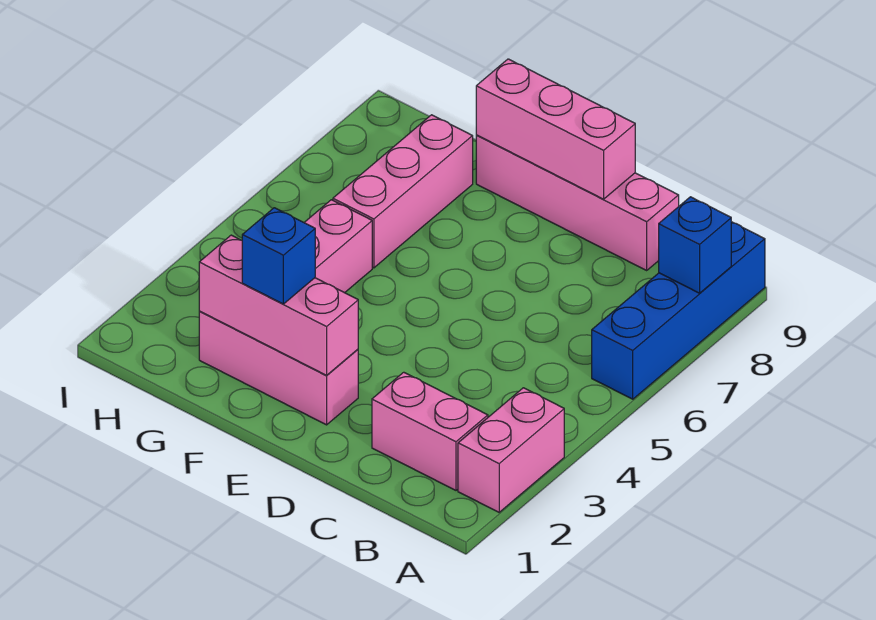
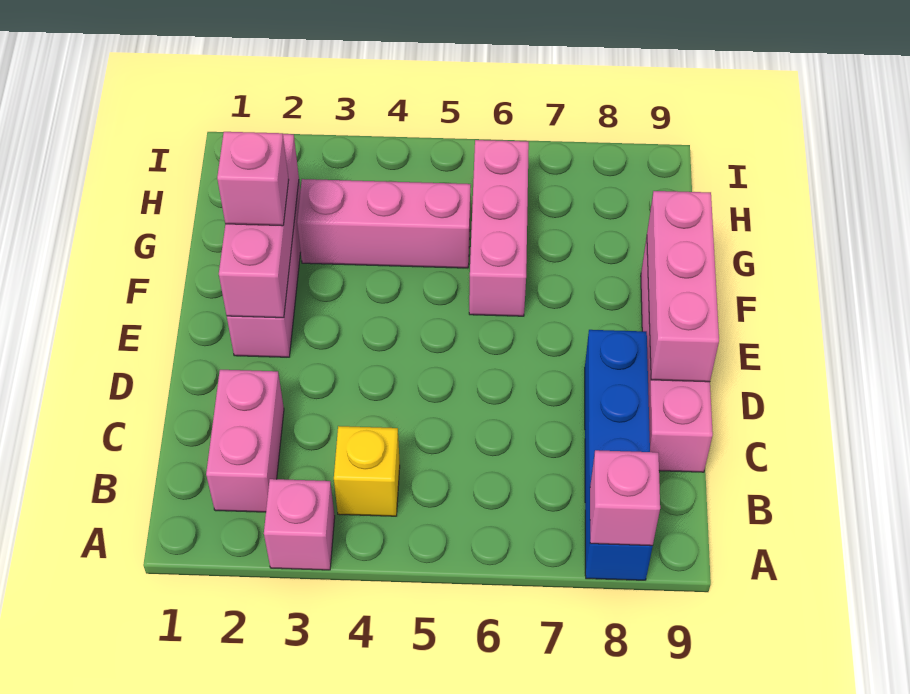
pink 1x2 brick [458,388,564,512] -> pink 1x1 brick [264,479,335,570]
blue 1x4 brick [592,222,765,399] -> blue 1x4 brick turned to [585,330,653,580]
blue 1x1 brick [659,197,731,293] -> pink 1x1 brick [590,450,660,546]
none -> yellow 1x1 brick [334,426,400,516]
blue 1x1 brick [242,208,315,304] -> pink 1x1 brick [217,132,289,226]
pink 1x3 brick [333,115,473,268] -> pink 1x3 brick turned to [469,140,529,316]

